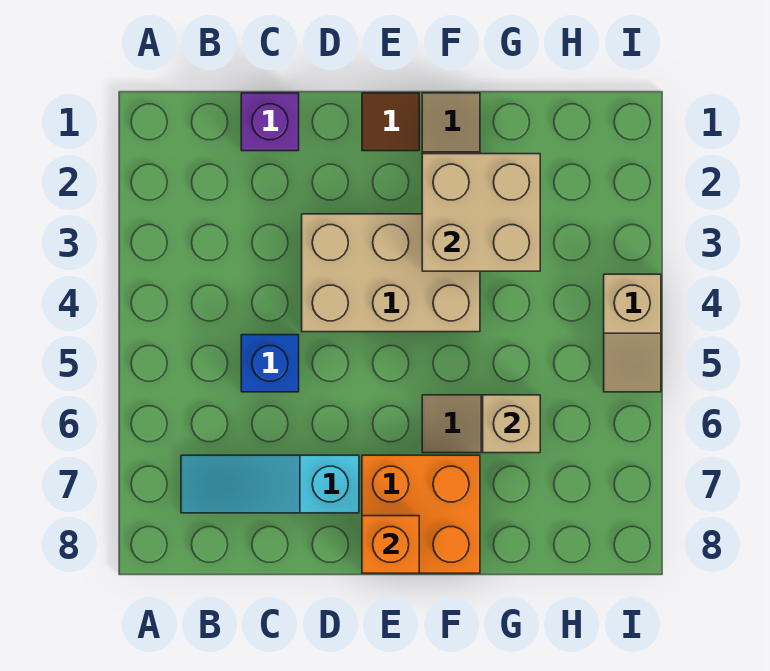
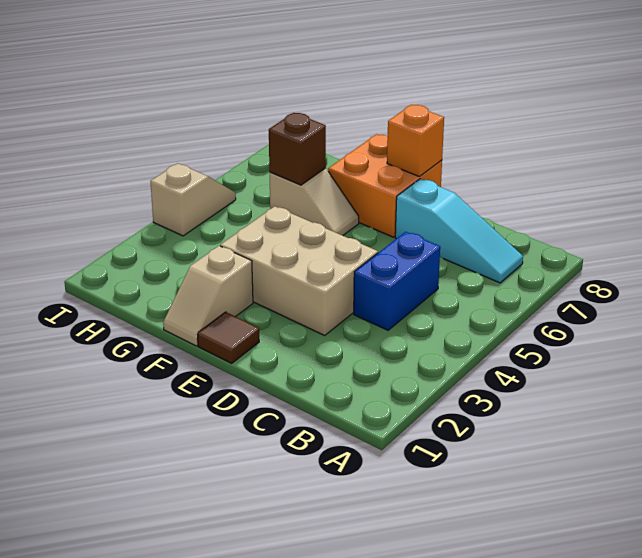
purple 1x1 brick [241,93,299,151] -> none
blue 1x1 brick [241,335,299,392] -> blue 1x2 brick [354,232,440,330]
tan 2x2 brick [422,154,540,271] -> none
tan 1x1 brick [483,395,540,453] -> brown 1x1 brick [269,113,326,185]

